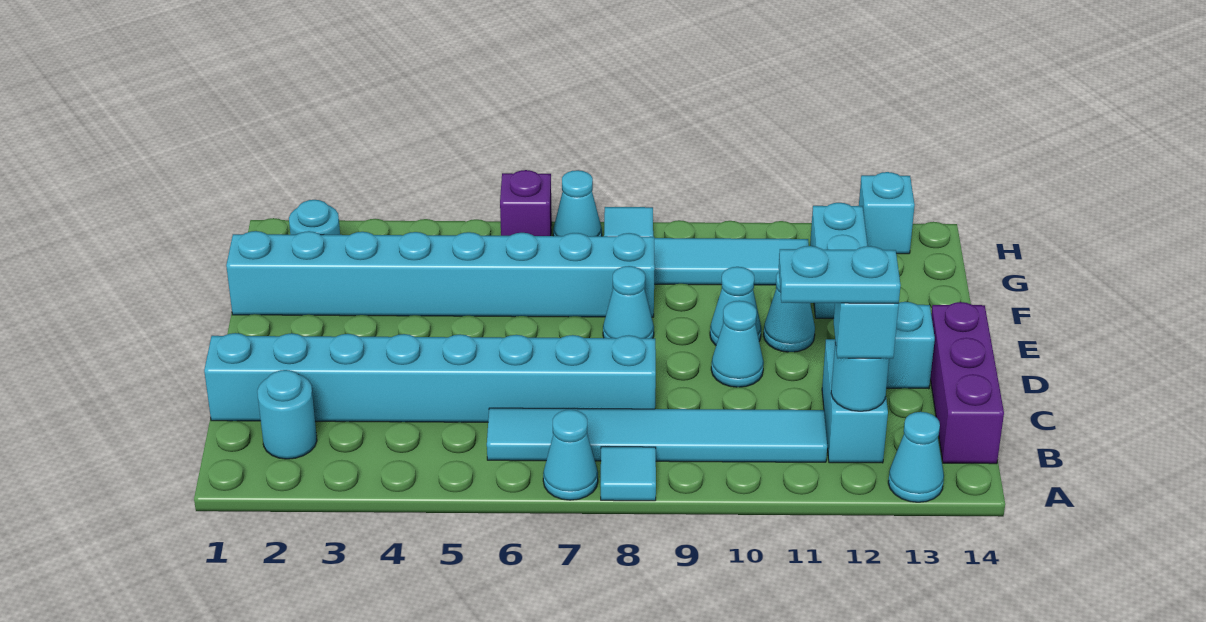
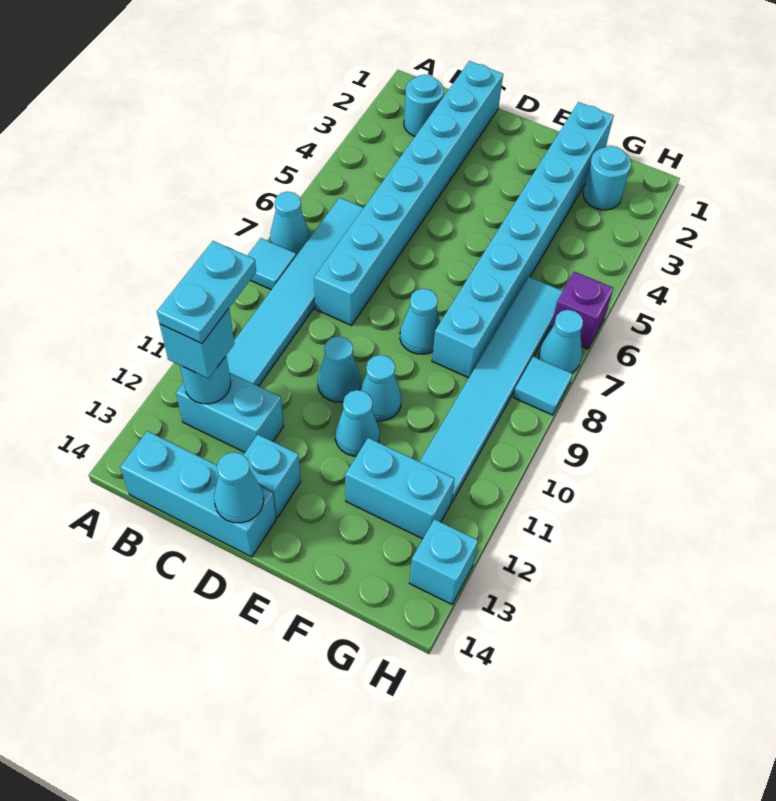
cyan 1x1 cone [888,412,944,502] -> cyan 1x1 cone moved to [214,452,264,523]
purple 1x3 brick [930,302,1004,464] -> cyan 1x3 brick [120,431,276,557]

